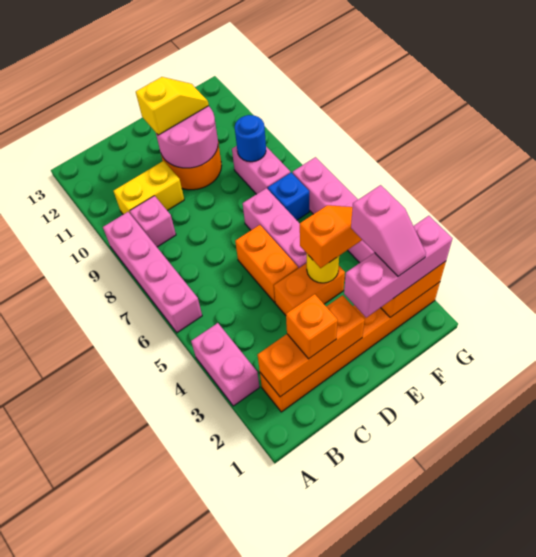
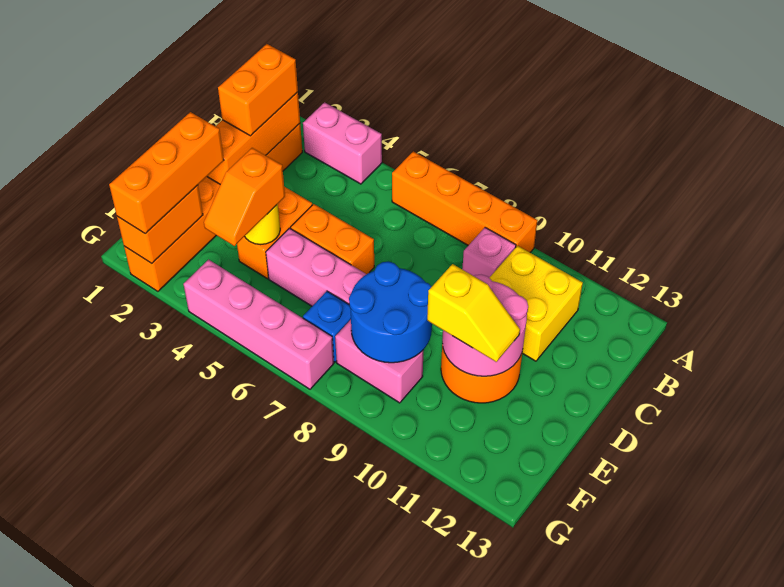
pink 1x4 brick [103,212,202,333] -> orange 1x4 brick [392,151,537,252]
yellow 1x2 brick [114,161,184,214] -> yellow 2x2 brick [490,246,583,361]
orange 1x1 brick [286,294,338,359] -> orange 1x2 brick [218,44,298,136]
yellow 1x2 slope [136,77,209,135] -> yellow 1x2 slope turned to [427,264,520,362]
pink 1x3 brick [344,216,453,318] -> orange 1x3 brick [109,112,224,234]
pink 1x2 slope [351,185,426,276] -> none
blue 1x1 round brick [235,115,266,162] -> blue 2x2 round brick [349,262,432,363]

